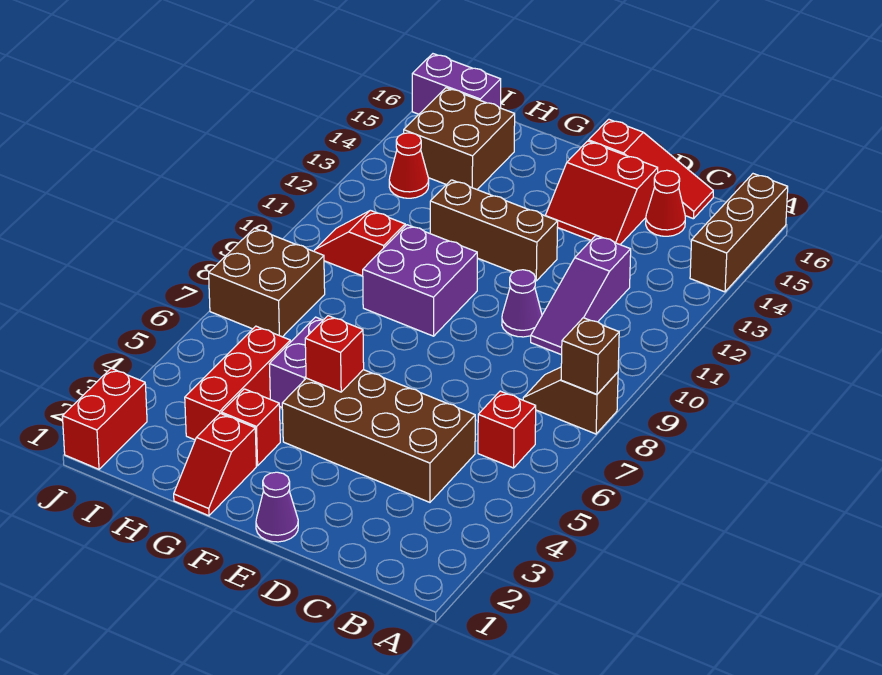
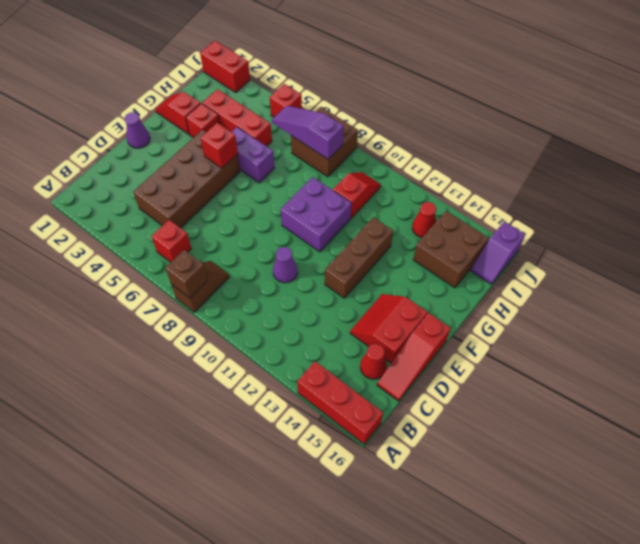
brown 1x3 brick [690,174,788,292] -> red 1x3 brick [297,361,383,444]
purple 1x3 slope [531,236,631,355] -> purple 1x3 slope moved to [272,106,344,159]
purple 1x2 brick [412,54,501,114] -> purple 1x2 slope [471,221,525,284]
none -> red 1x1 brick [270,84,302,117]

